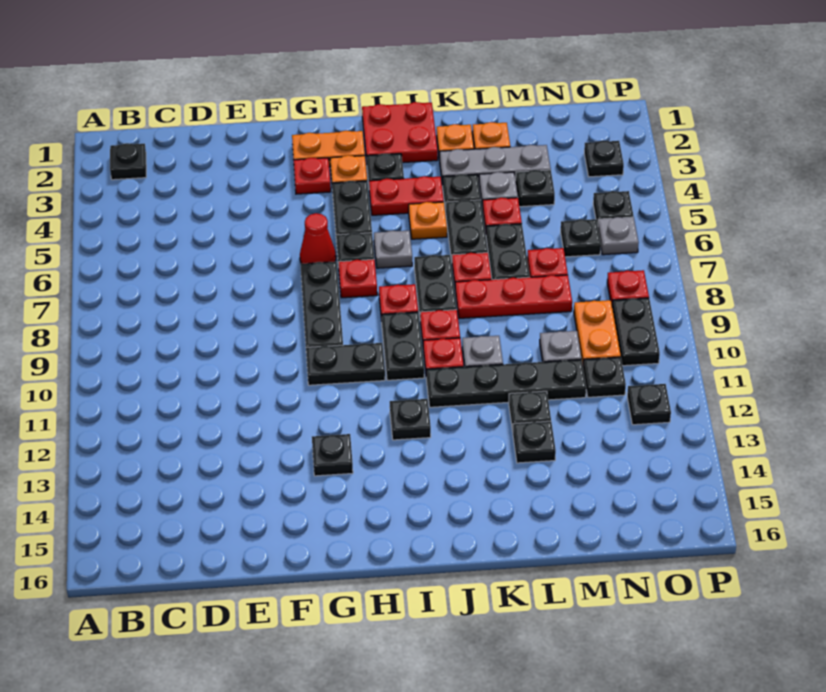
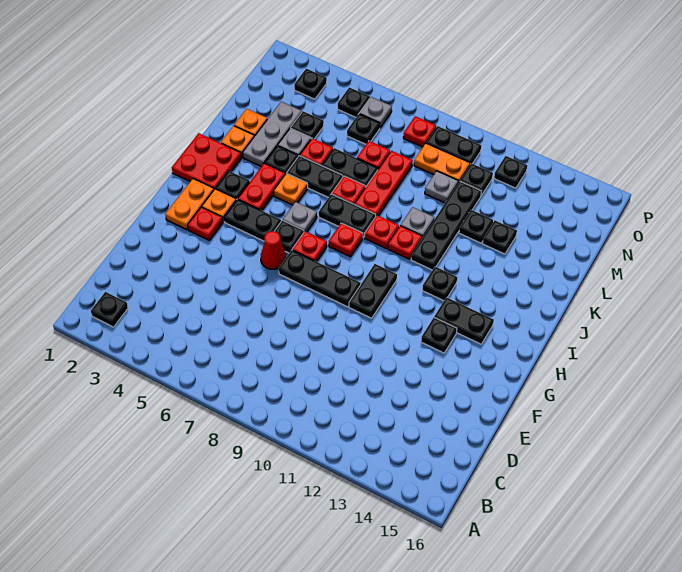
black 1x2 plate [382,312,424,380] -> black 1x2 plate moved to [434,297,494,344]

